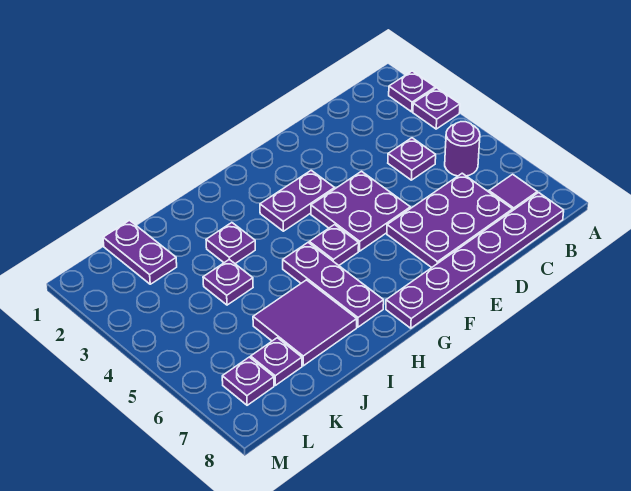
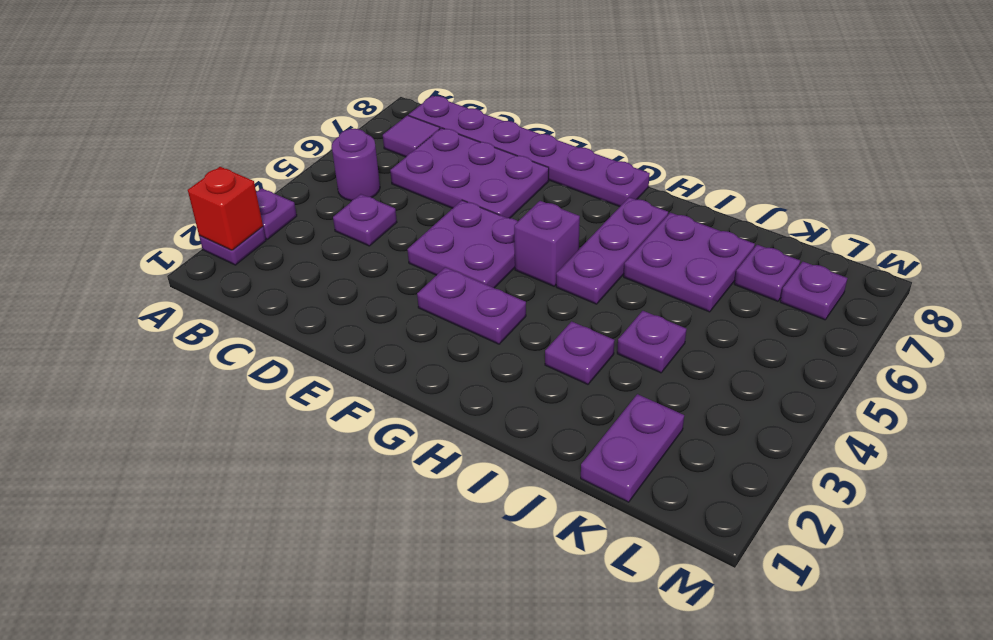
none -> red 1x1 brick [188,167,263,250]
purple 1x1 plate [309,225,359,265] -> purple 1x1 brick [514,201,580,286]
purple 2x2 tile [253,280,357,366] -> purple 2x2 plate [624,213,755,312]

